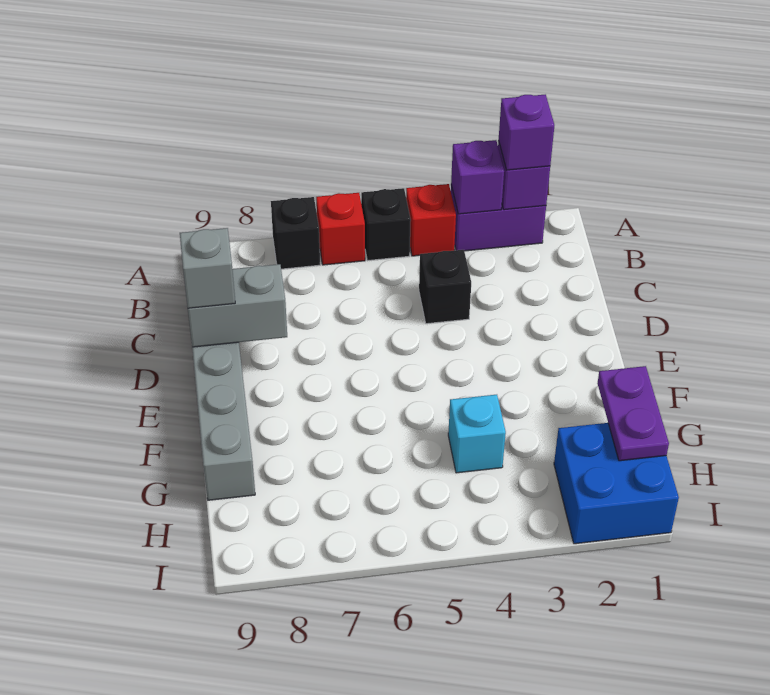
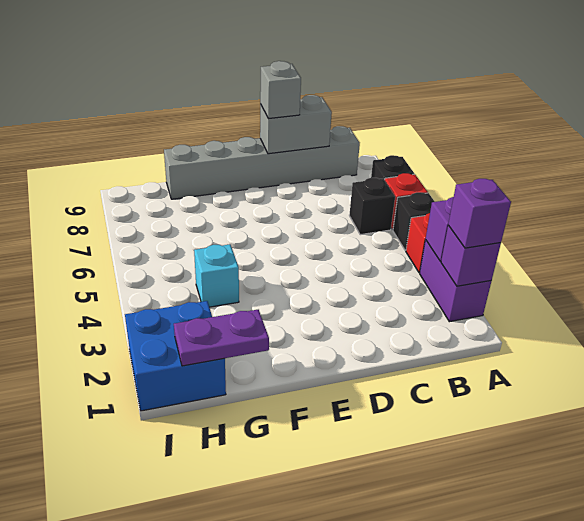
black 1x1 brick [419,250,471,324] -> black 1x1 brick moved to [349,178,395,235]
grey 1x2 brick [188,264,287,347] -> grey 1x2 brick turned to [260,95,332,154]

